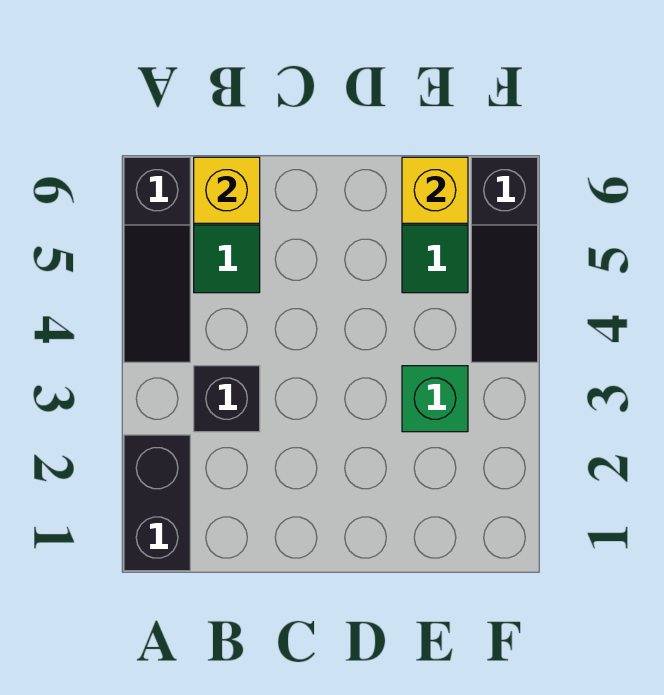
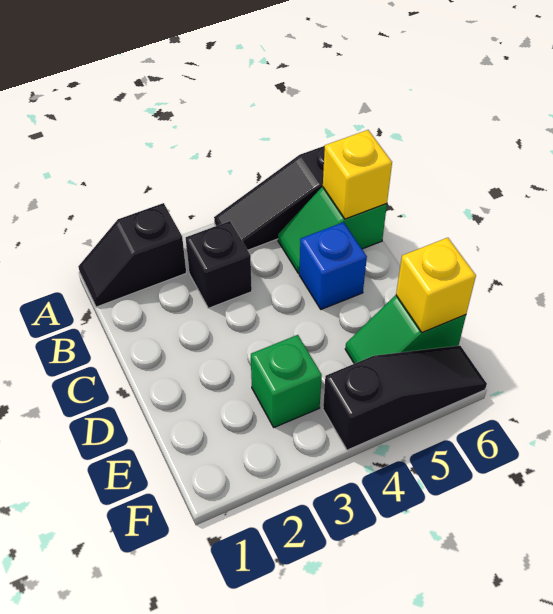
black 1x2 brick [124,435,190,571] -> black 1x2 slope [78,203,186,307]
none -> blue 1x1 brick [299,222,367,309]
black 1x3 slope [471,157,538,362] -> black 1x3 slope turned to [323,346,487,450]

